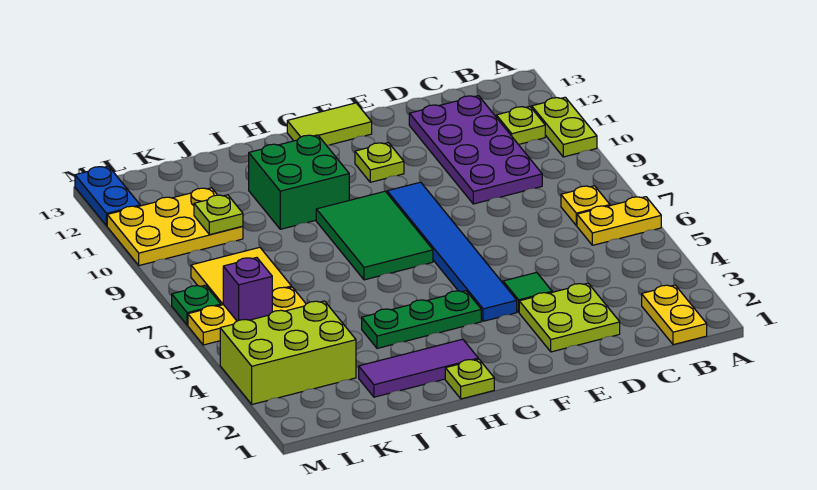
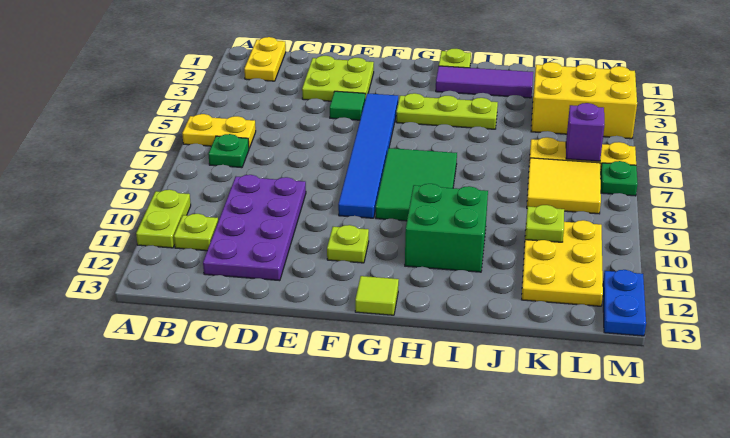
yellow 1x1 plate [561,186,610,226] -> green 1x1 plate [208,134,249,168]
lime 1x2 tile [287,103,372,145] -> lime 1x1 tile [355,276,399,315]
green 1x3 plate [362,291,481,348] -> lime 1x3 plate [396,93,498,129]
lime 2x3 brick [220,301,356,404] -> yellow 2x3 brick [531,62,637,139]
yellow 2x3 plate [107,188,243,266] -> yellow 2x3 plate turned to [521,220,603,306]

